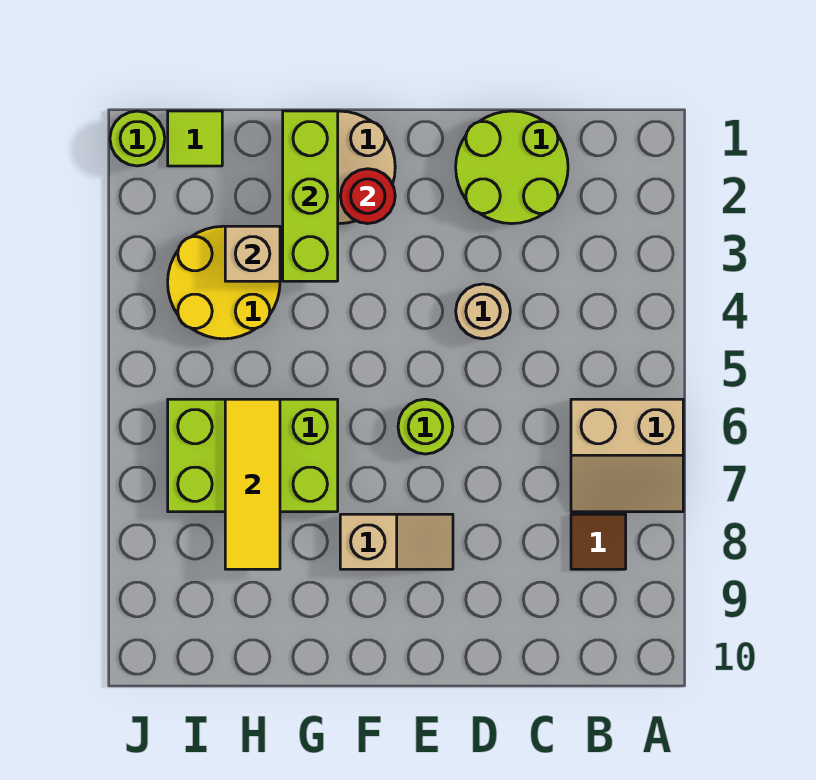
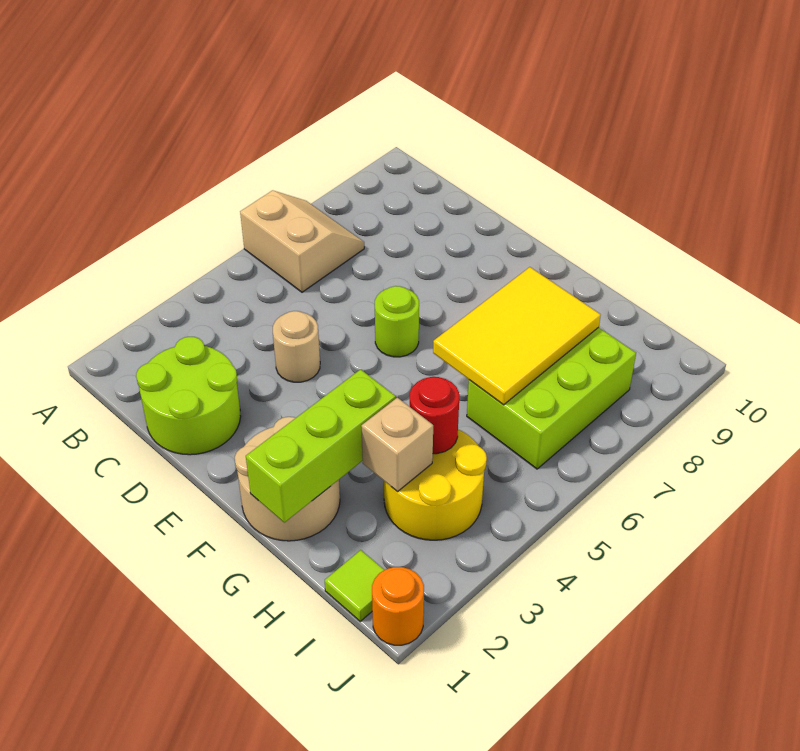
brown 1x1 tile [571,514,626,569] -> none
tan 1x2 slope [340,514,453,569] -> none
red 1x1 round brick [340,169,395,224] -> red 1x1 round brick moved to [410,377,459,454]
lime 2x3 brick [168,399,338,512] -> lime 2x3 brick turned to [467,327,636,469]
yellow 1x3 tile [225,399,280,569] -> yellow 2x3 tile [433,267,601,405]
lime 1x1 round brick [110,111,165,166] -> orange 1x1 round brick [372,567,424,645]

